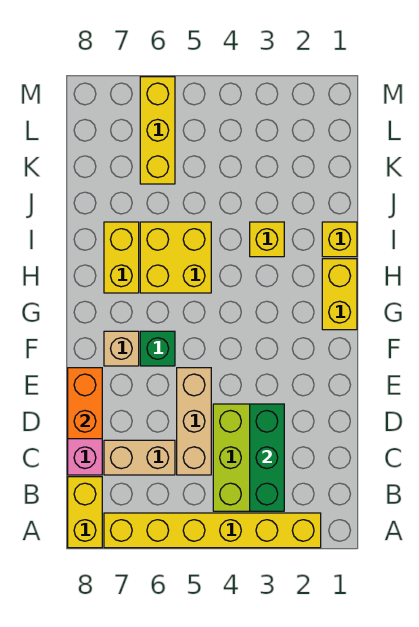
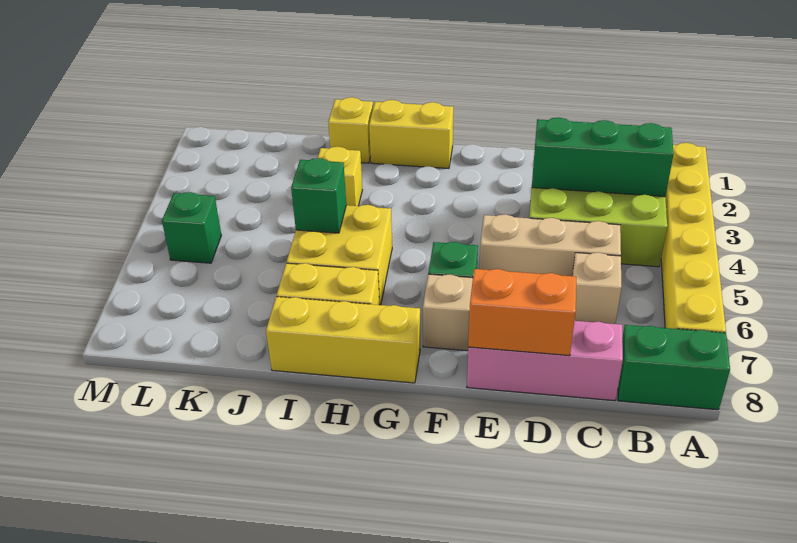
yellow 1x2 brick [68,477,102,548] -> green 1x2 brick [618,325,730,410]
tan 1x2 brick [104,440,175,475] -> tan 1x1 brick [572,253,621,324]
none -> green 1x1 brick [291,158,346,233]
yellow 1x3 brick [140,77,175,184] -> yellow 1x3 brick moved to [266,297,420,383]
none -> green 1x1 brick [162,192,221,263]

